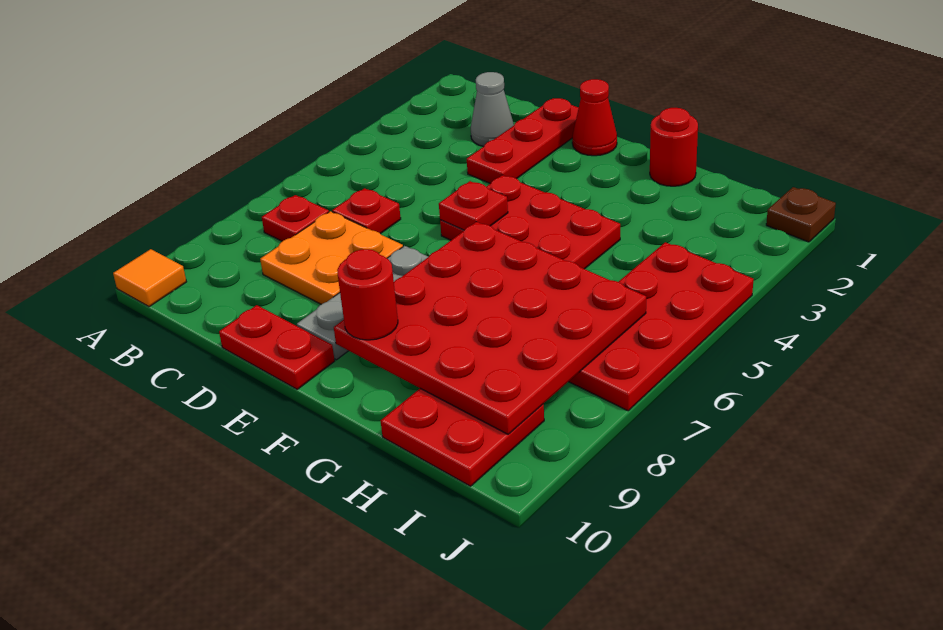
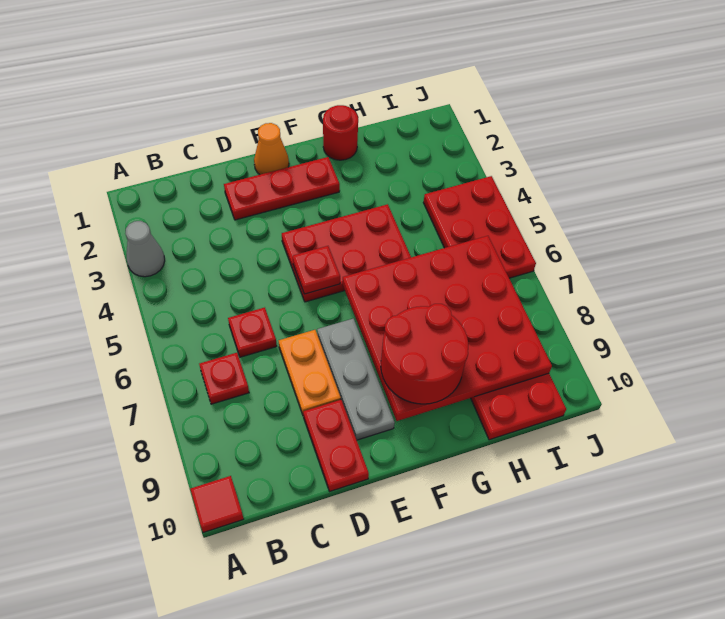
orange 1x1 tile [113,249,186,307] -> red 1x1 tile [190,476,244,533]
grey 1x1 cone [471,72,514,147] -> grey 1x1 cone moved to [125,221,165,277]
orange 2x2 plate [260,211,403,304] -> orange 1x2 plate [279,330,341,416]
red 1x3 plate [467,98,579,184] -> red 1x3 plate turned to [224,157,340,220]
red 1x2 plate [219,305,335,389] -> red 1x2 plate turned to [303,400,369,491]
red 1x1 cone [572,79,617,156] -> orange 1x1 cone [254,123,289,175]
red 1x1 round brick [337,249,398,340] -> red 2x2 round brick [381,304,468,404]
red 2x4 plate [569,242,753,411] -> red 2x3 plate [423,176,536,278]
brown 1x1 plate [766,187,836,242] -> none

